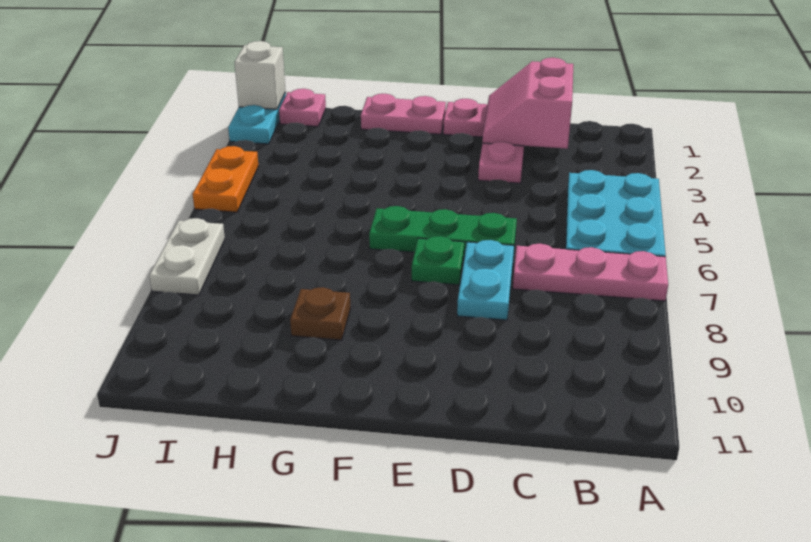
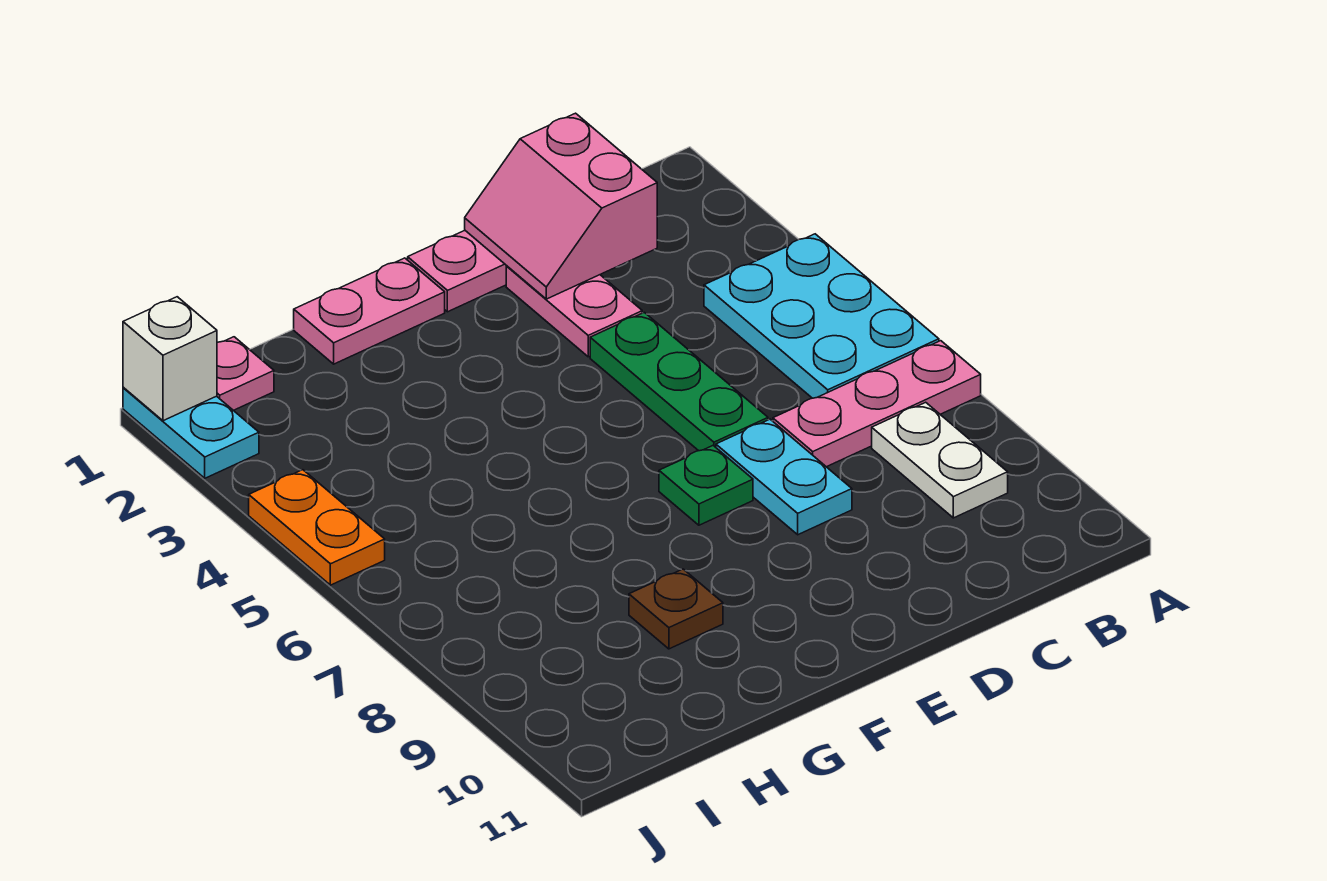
green 1x3 plate [369,206,517,257] -> green 1x3 plate turned to [590,312,768,451]
white 1x2 plate [149,218,225,295] -> white 1x2 plate moved to [872,402,1008,518]

